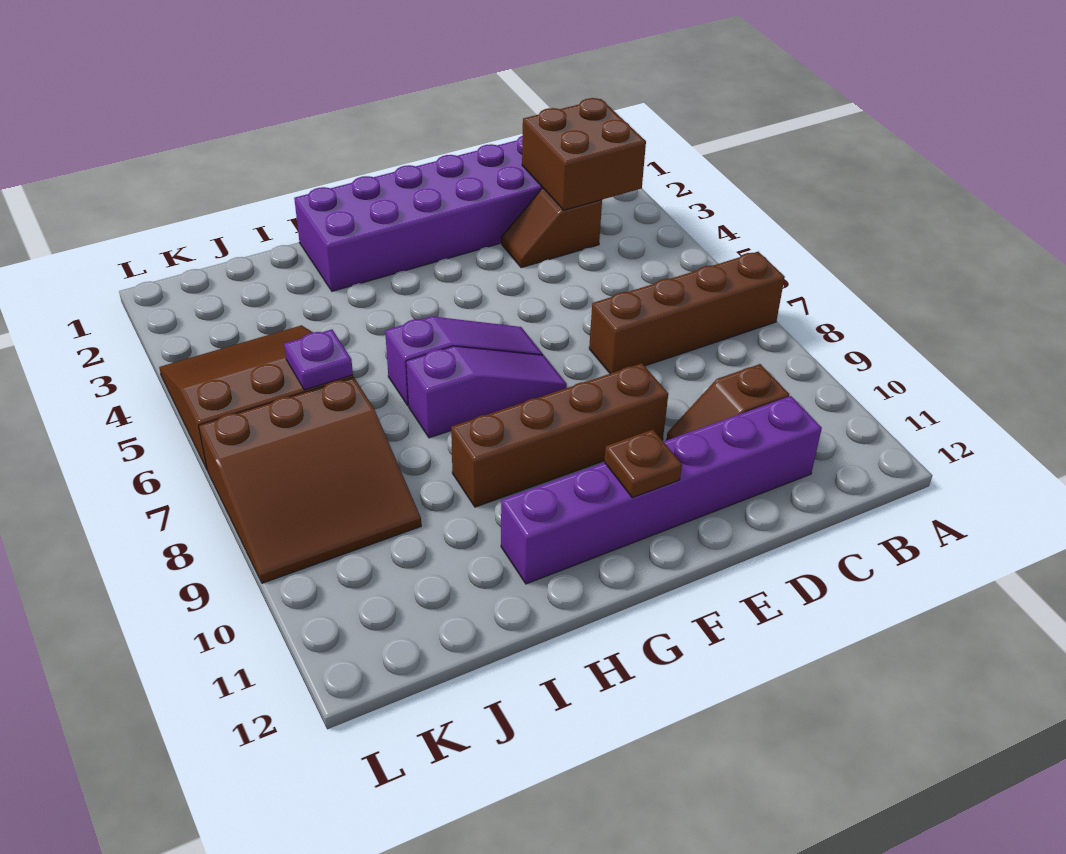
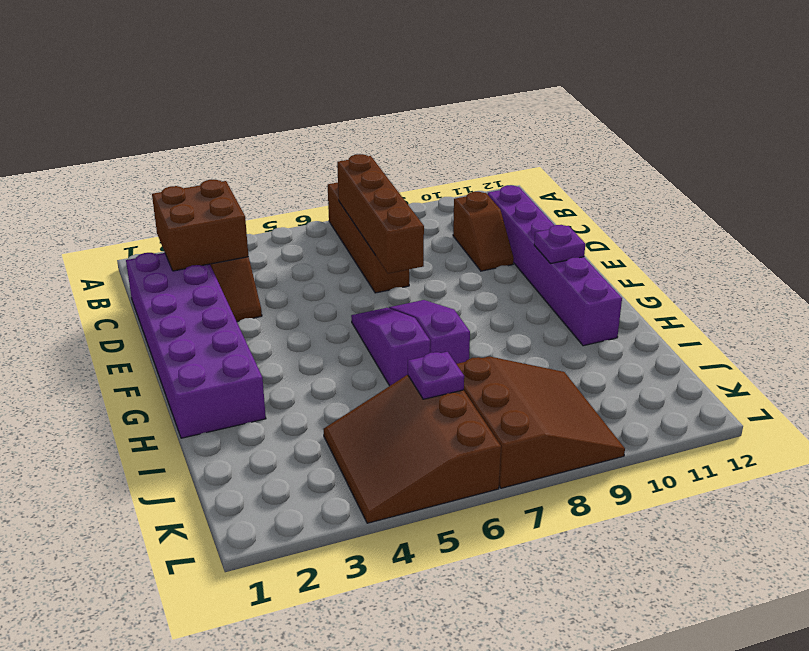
brown 1x4 brick [451,363,668,507] -> brown 1x4 brick moved to [337,154,424,274]
brown 1x1 plate [604,430,682,498] -> purple 1x1 plate [534,225,585,264]

